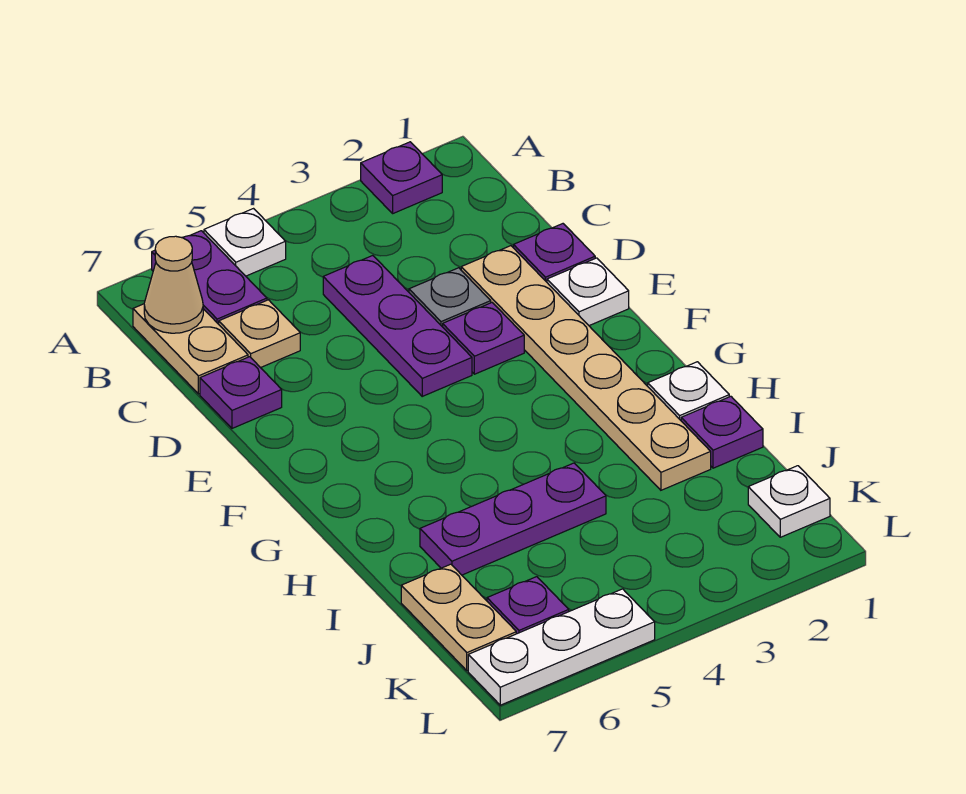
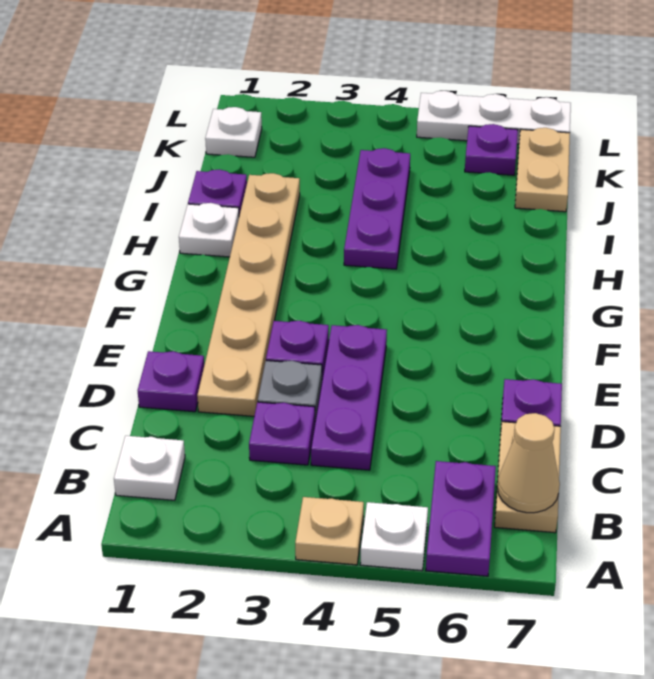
purple 1x1 plate [361,142,442,213] -> purple 1x1 plate moved to [249,402,315,465]
tan 1x1 plate [219,300,300,368] -> tan 1x1 plate moved to [295,497,364,565]
white 1x1 plate [547,258,629,326] -> white 1x1 plate moved to [114,436,185,500]
purple 1x3 plate [420,463,606,575] -> purple 1x3 plate turned to [344,148,410,269]

